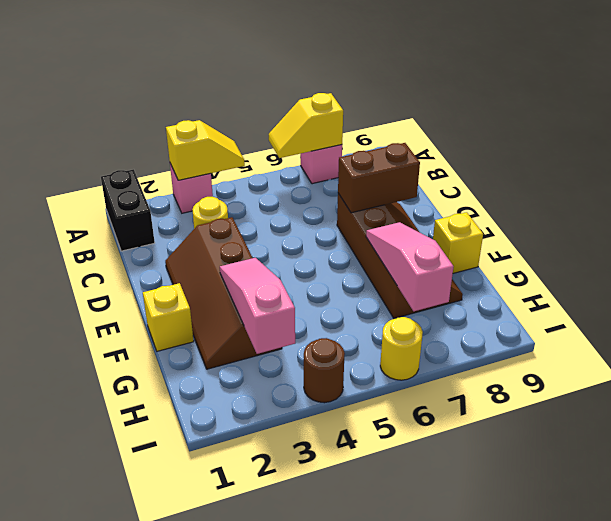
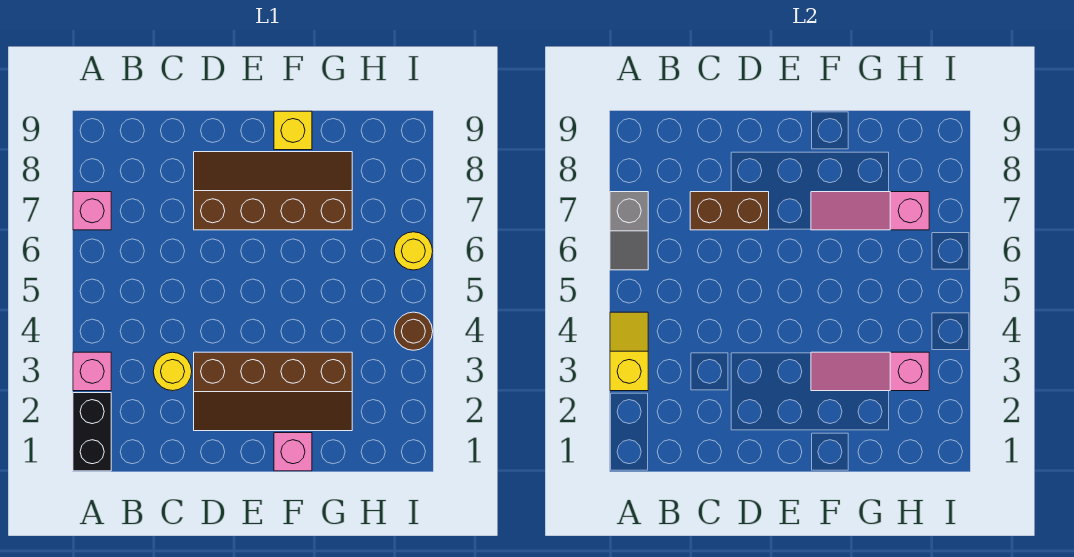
black 1x2 brick [101,169,155,251] -> black 1x2 brick turned to [73,393,111,471]
yellow 1x2 slope [269,93,343,158] -> grey 1x2 slope [610,192,648,270]
brown 1x2 brick [338,143,420,213] -> brown 1x2 brick turned to [690,192,769,230]
yellow 1x1 brick [143,283,194,351] -> pink 1x1 brick [274,433,312,471]

